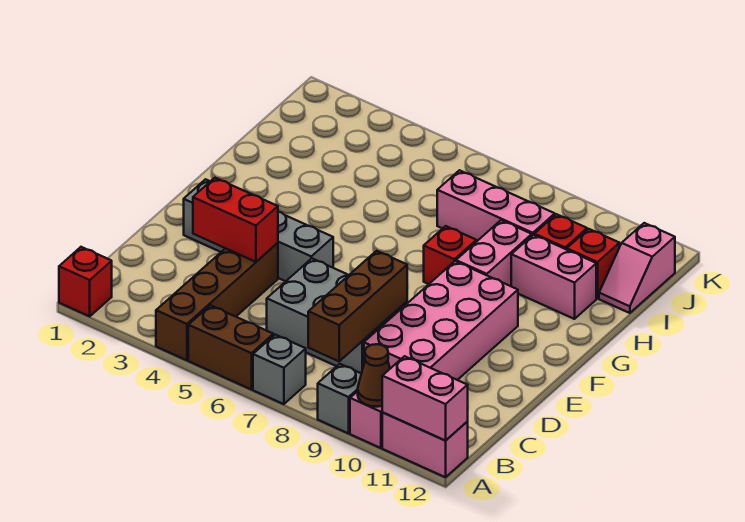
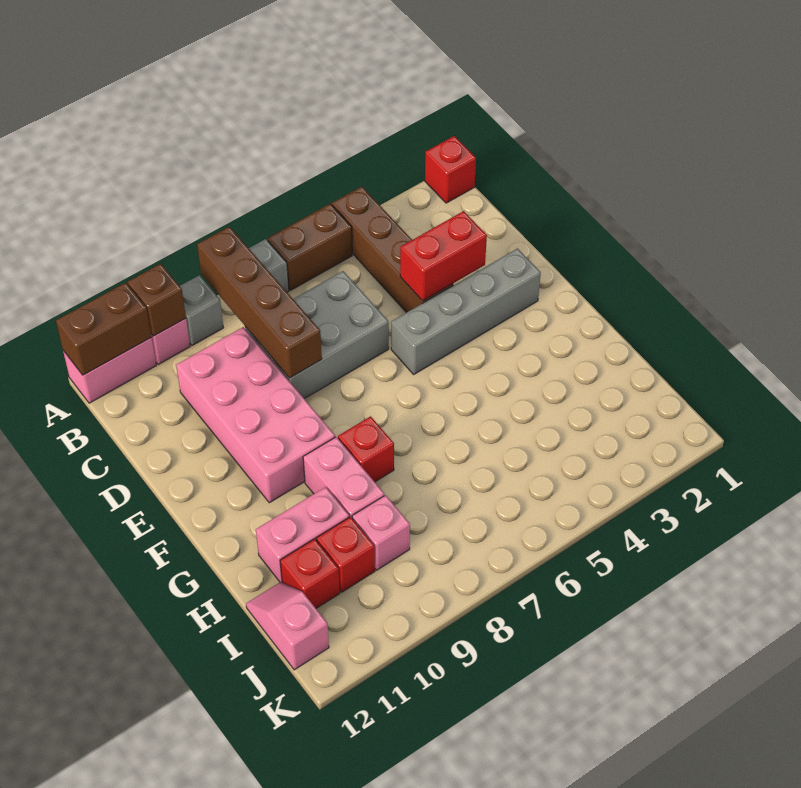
brown 1x1 cone [358,344,390,407] -> brown 1x1 brick [128,264,186,336]
pink 1x2 brick [382,356,468,440] -> brown 1x2 brick [56,283,151,375]
brown 1x3 brick [308,251,407,361] -> brown 1x4 brick [197,227,322,378]
pink 1x3 brick [437,170,555,242] -> pink 1x1 brick [352,495,410,570]

